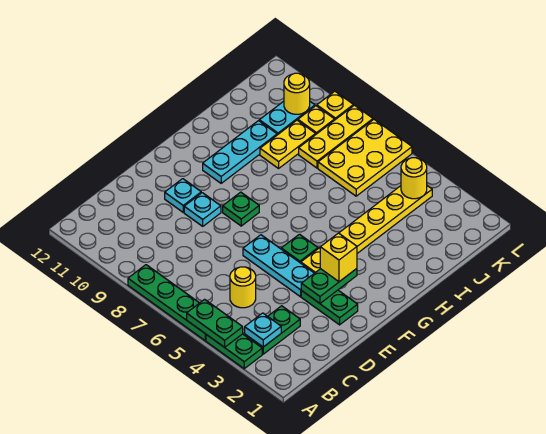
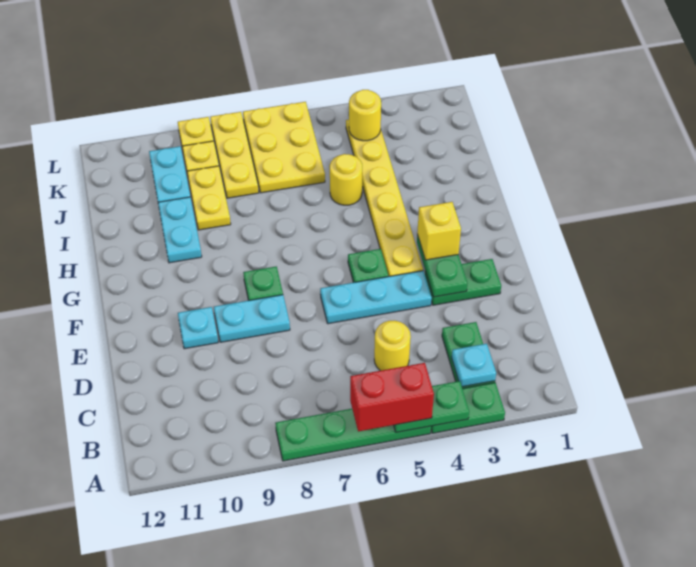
none -> red 1x2 brick [350,363,434,432]
cyan 1x1 plate [184,193,221,226] -> cyan 1x2 plate [214,295,290,342]
cyan 1x3 plate [203,121,277,183] -> cyan 1x2 plate [158,197,202,263]
yellow 1x1 round brick [284,73,310,114] -> yellow 1x1 round brick moved to [329,154,362,205]

